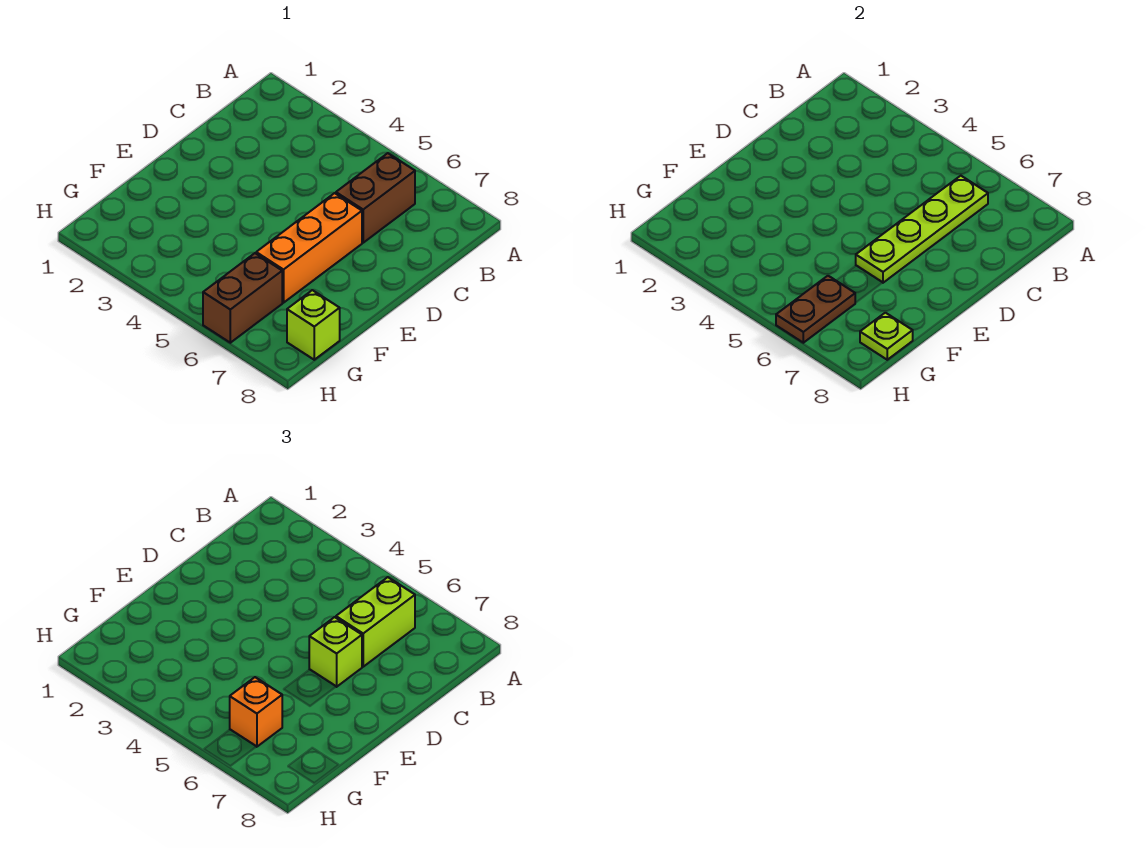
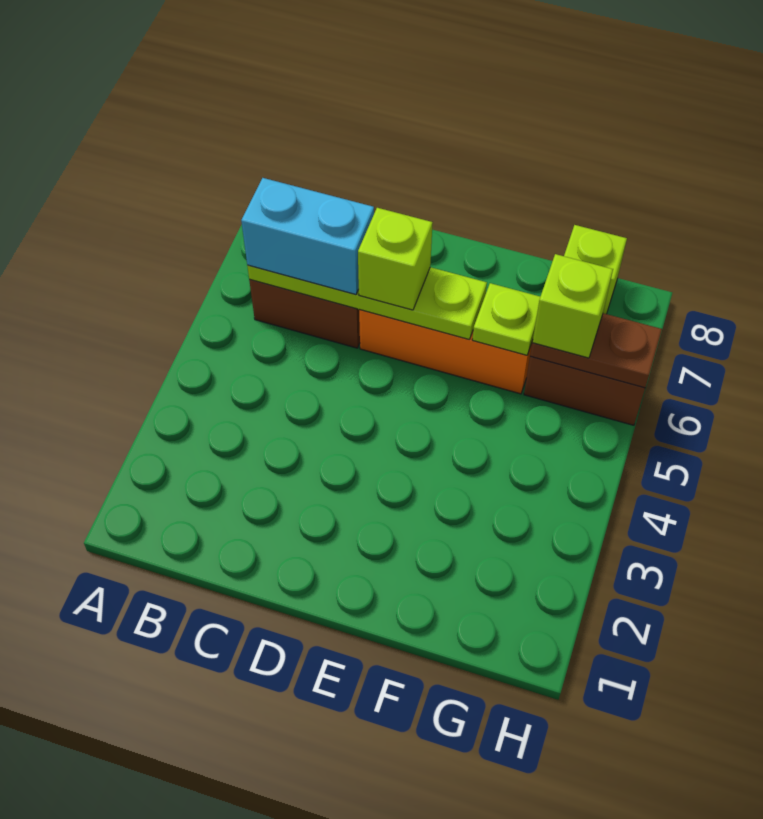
lime 1x2 brick [336,577,415,667] -> cyan 1x2 brick [241,178,374,295]
orange 1x1 brick [230,677,282,747] -> lime 1x1 brick [532,254,613,358]
lime 1x1 plate [860,313,913,360] -> lime 1x1 plate moved to [472,283,540,355]

